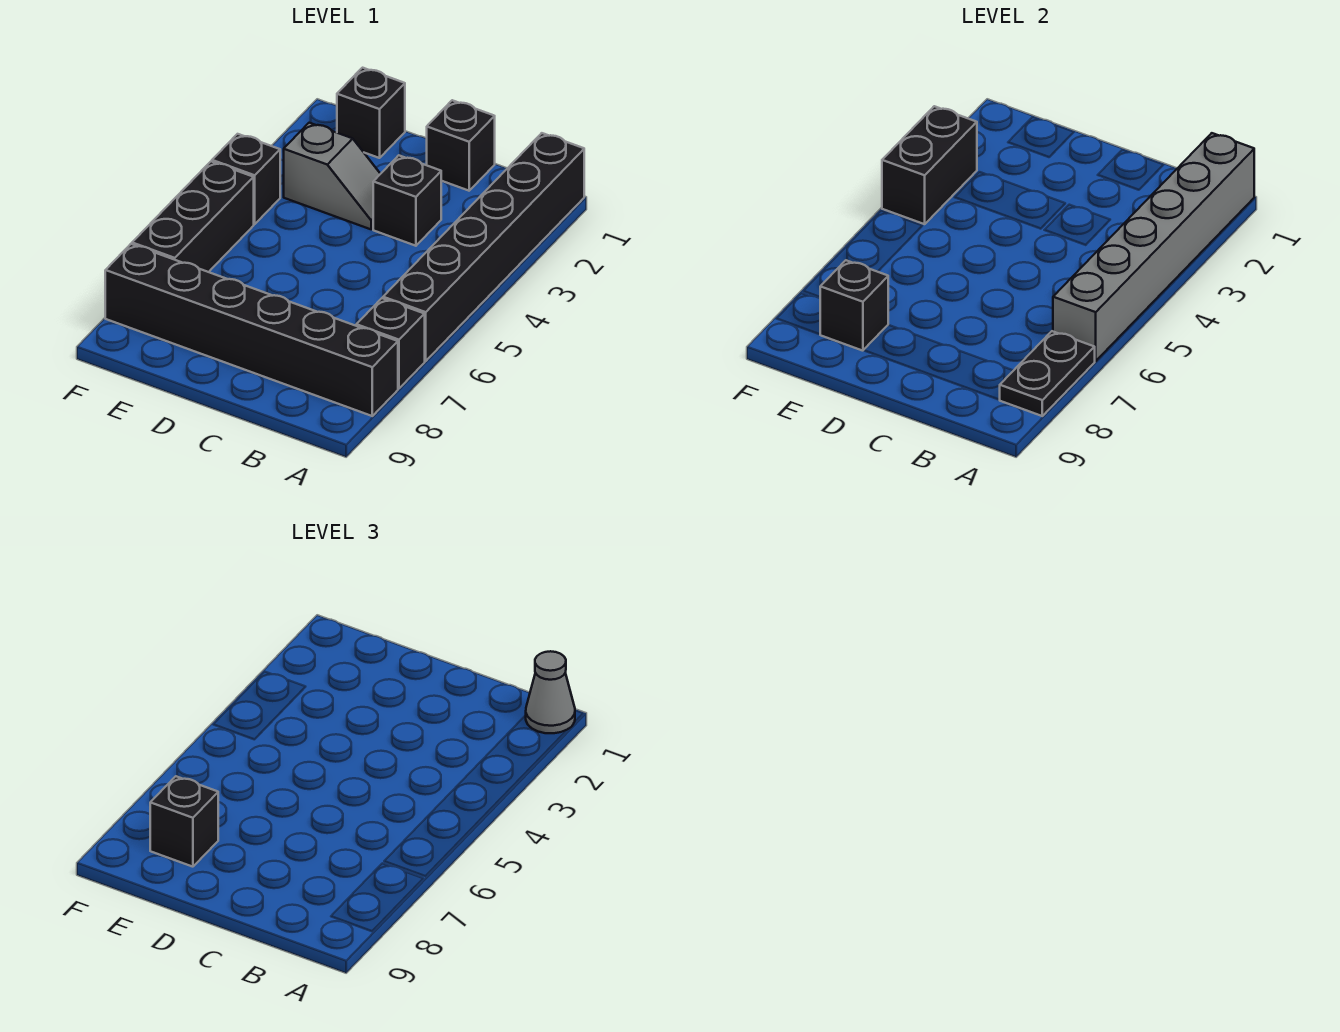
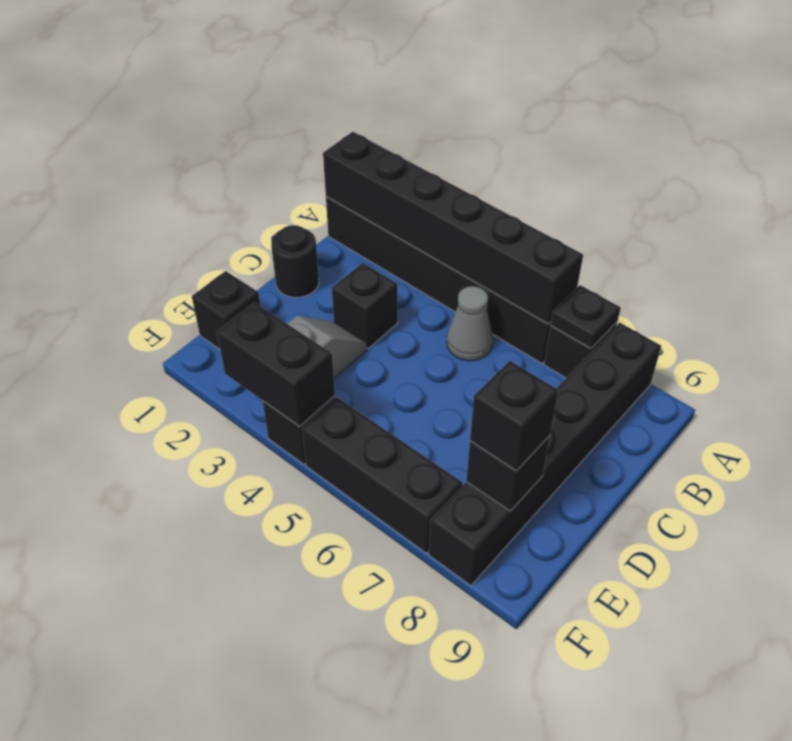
grey 1x6 brick [1053,133,1254,361] -> black 1x6 brick [323,132,583,324]
grey 1x1 cone [526,651,575,733] -> grey 1x1 cone moved to [447,286,493,361]
black 1x2 plate [1000,331,1095,416] -> black 1x1 plate [551,285,621,348]
black 1x1 brick [427,100,495,191] -> black 1x1 round brick [271,225,319,298]

